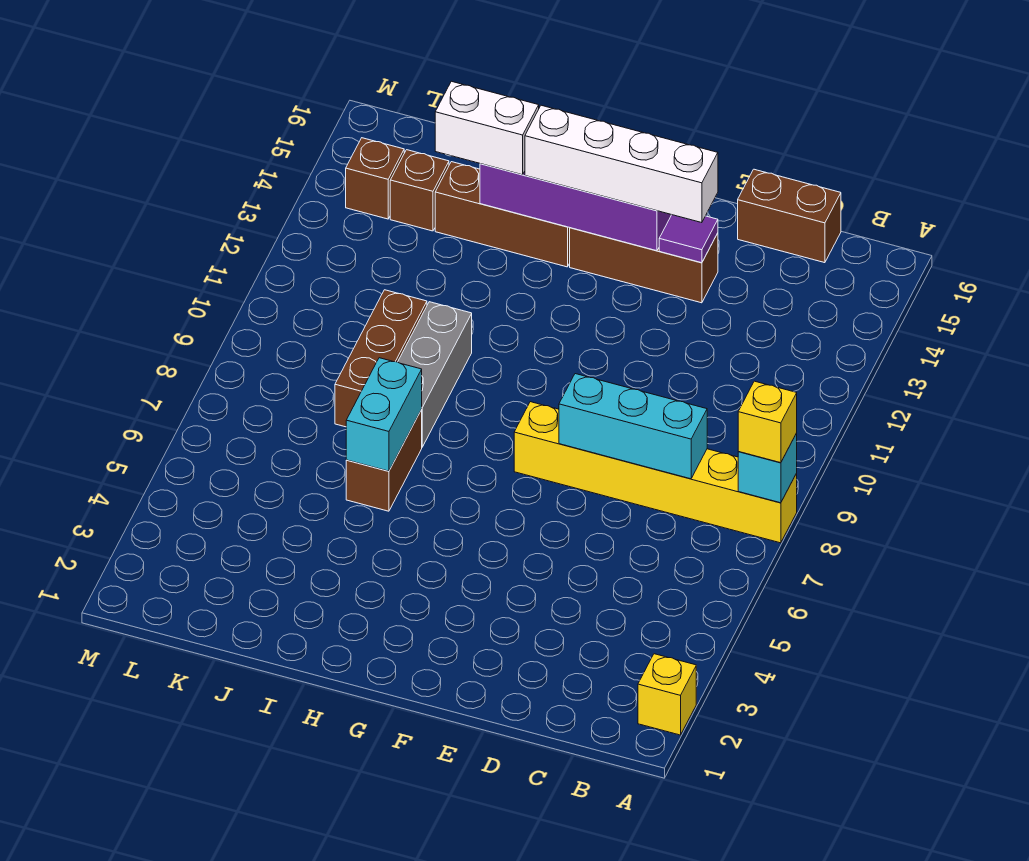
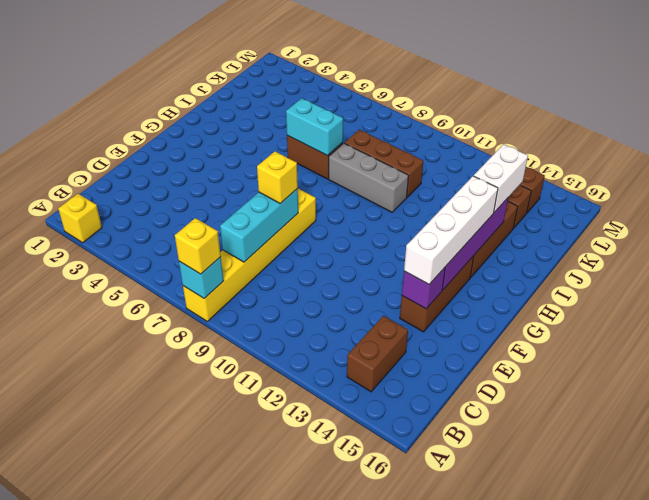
brown 1x2 brick [738,169,841,263] -> brown 1x2 brick moved to [347,316,408,392]
none -> yellow 1x1 brick [257,151,298,204]
purple 1x1 tile [659,215,718,263] -> purple 1x1 brick [402,268,445,309]

